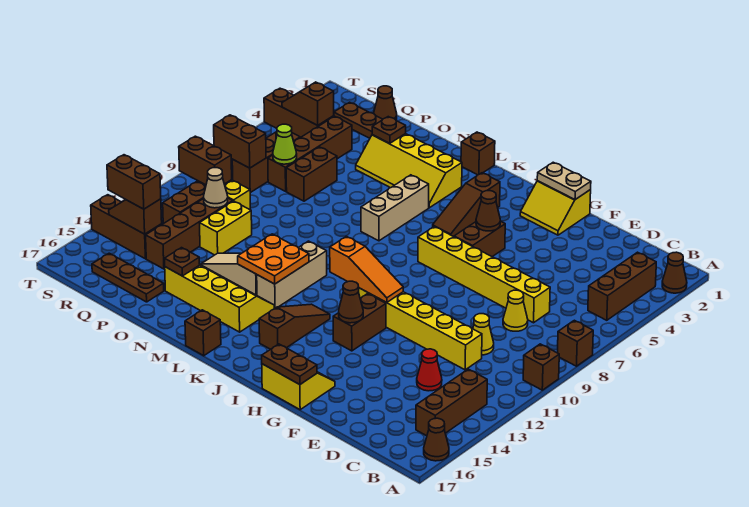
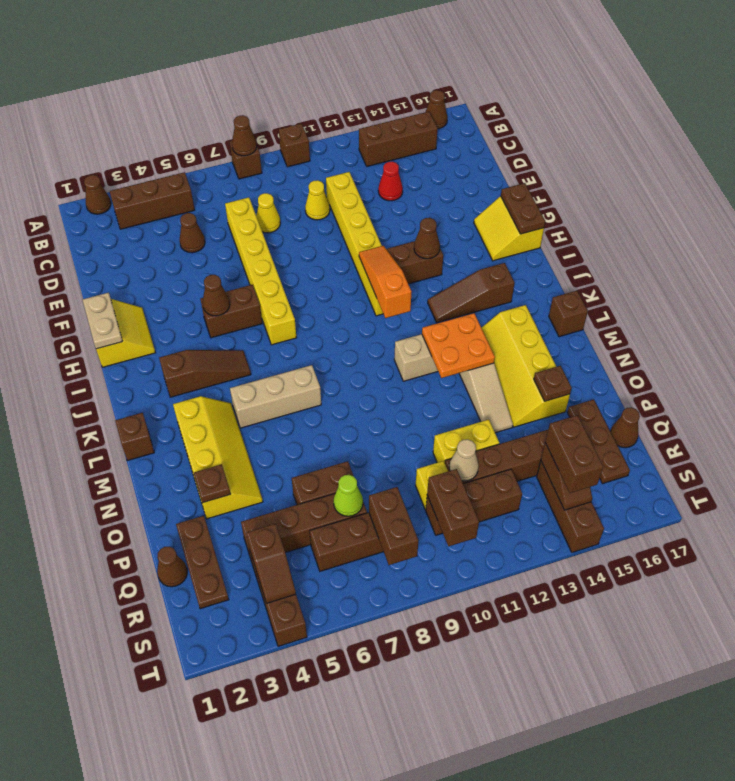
none -> brown 1x1 cone [232,115,257,156]
none -> brown 1x1 cone [180,213,205,253]
none -> brown 1x1 cone [610,407,640,448]

